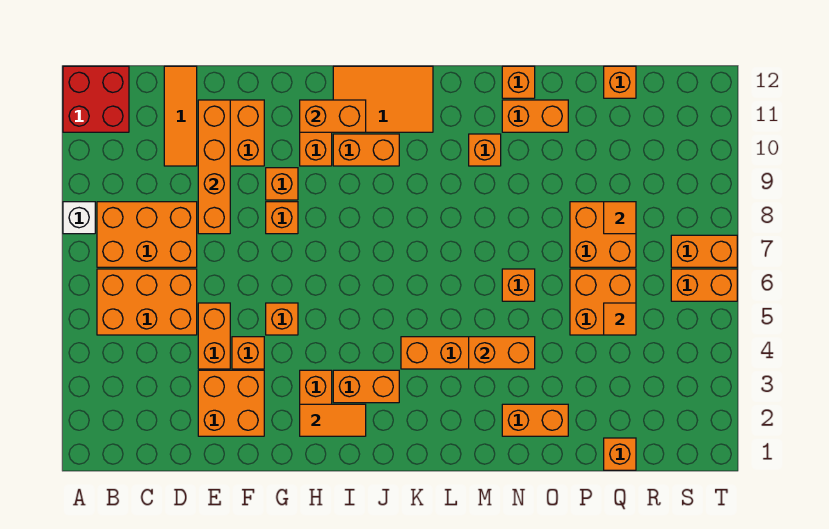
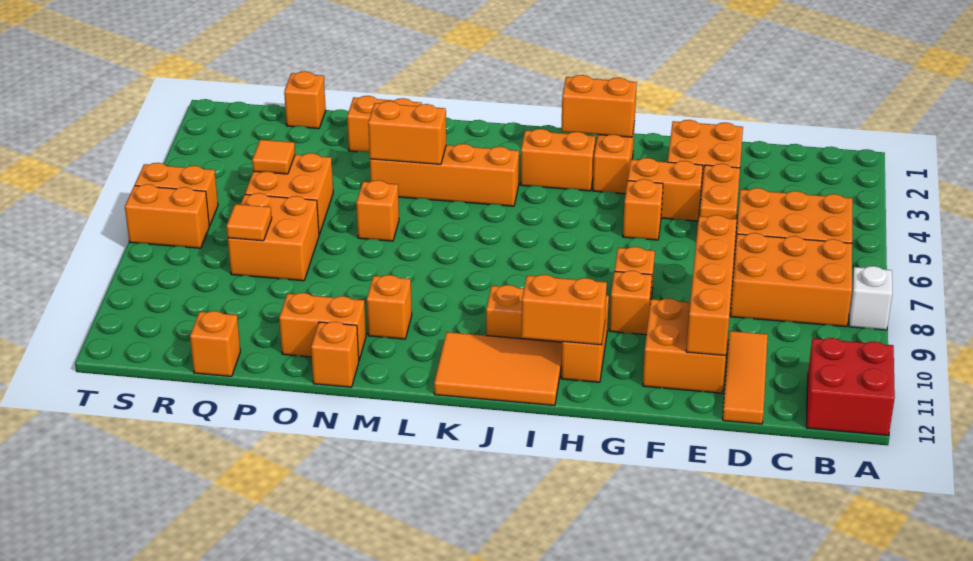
orange 1x1 brick [232,337,264,369] -> orange 1x2 brick [628,158,703,221]
orange 1x2 tile [300,404,366,436] -> orange 1x2 brick [561,75,637,137]

